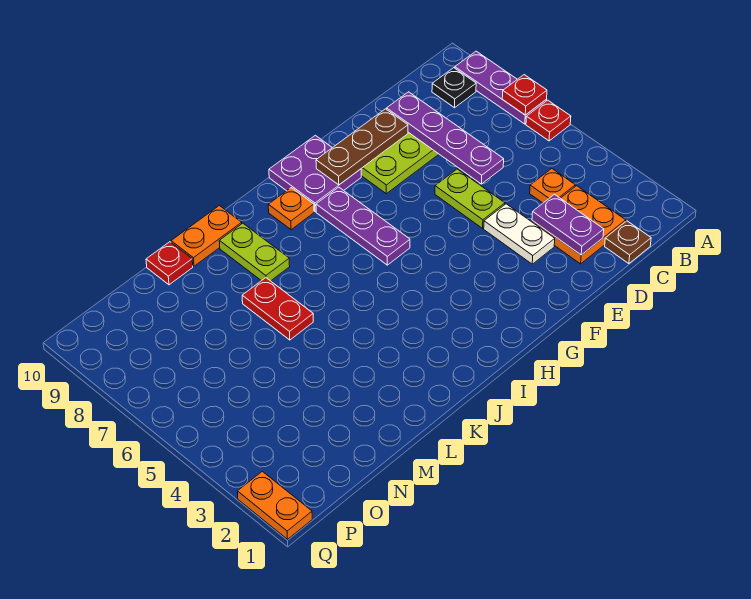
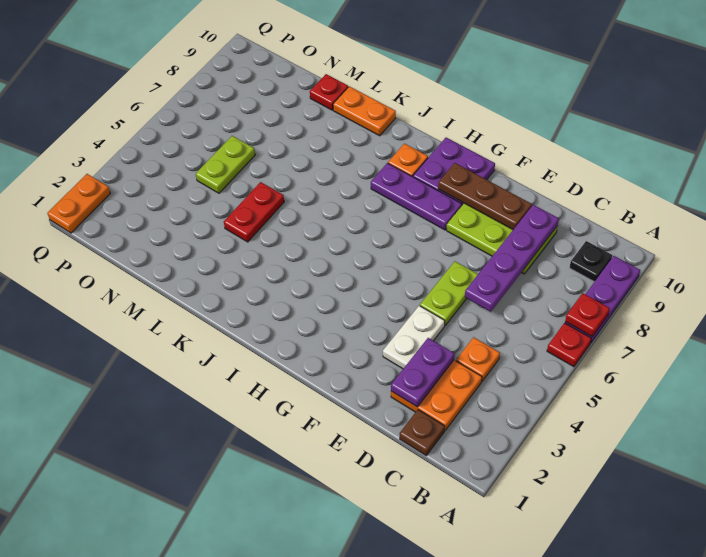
purple 1x3 plate [316,187,410,265] -> purple 1x3 plate turned to [371,163,462,230]
lime 1x2 plate [219,223,290,281] -> lime 1x2 plate moved to [196,136,255,193]
red 1x2 plate [242,278,313,340] -> red 1x2 plate moved to [224,182,284,242]

